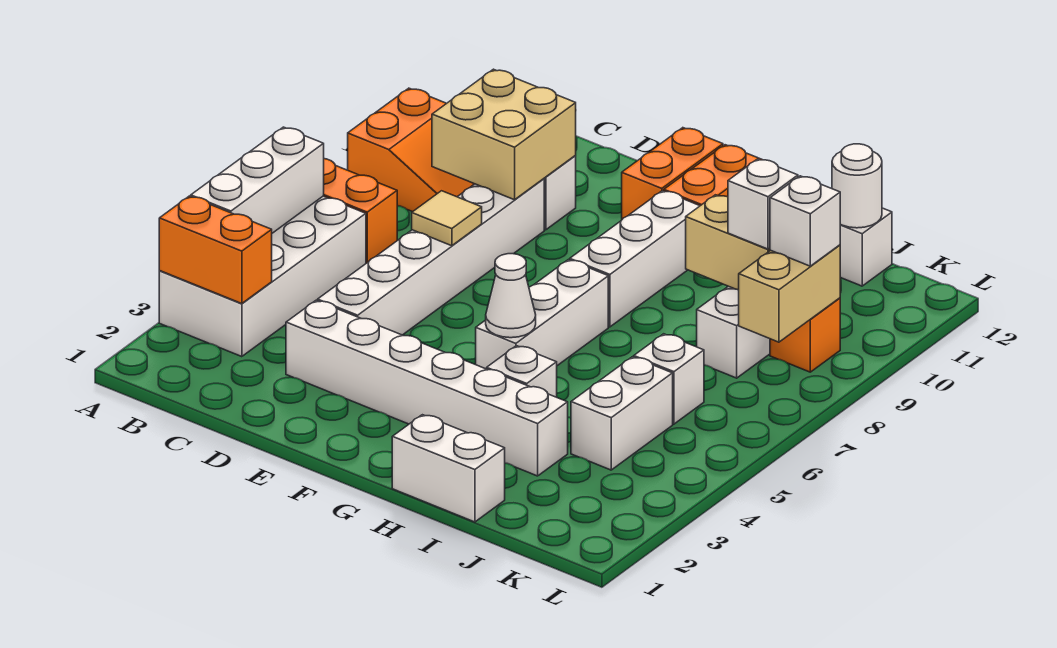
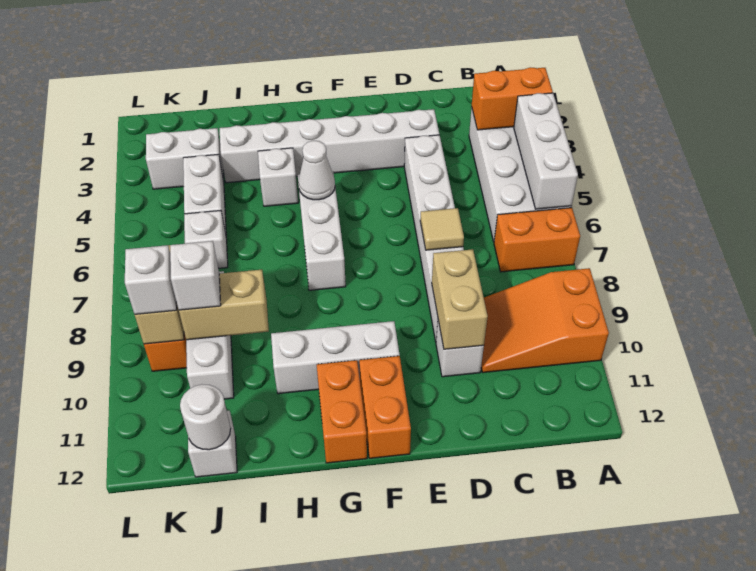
tan 2x2 brick [432,69,576,200] -> tan 1x2 brick [432,249,488,349]
white 1x3 brick [570,191,699,327] -> white 1x3 brick turned to [271,321,400,394]
white 1x2 brick [392,415,505,522] -> white 1x2 brick moved to [146,128,224,189]

